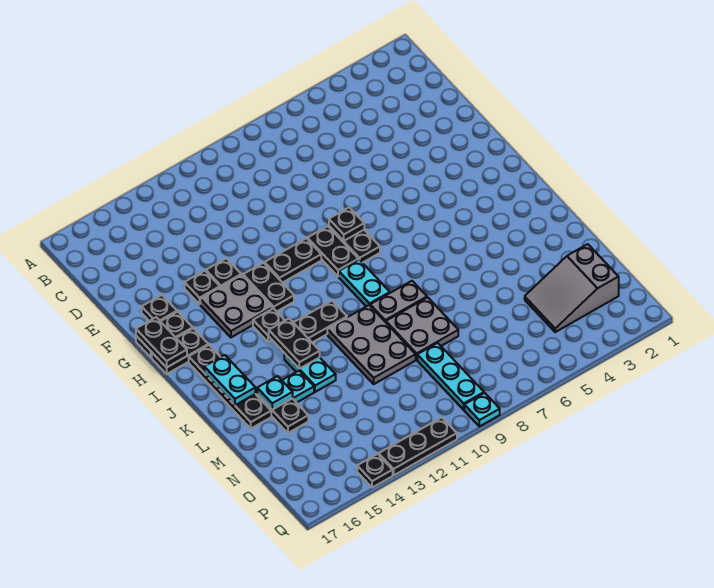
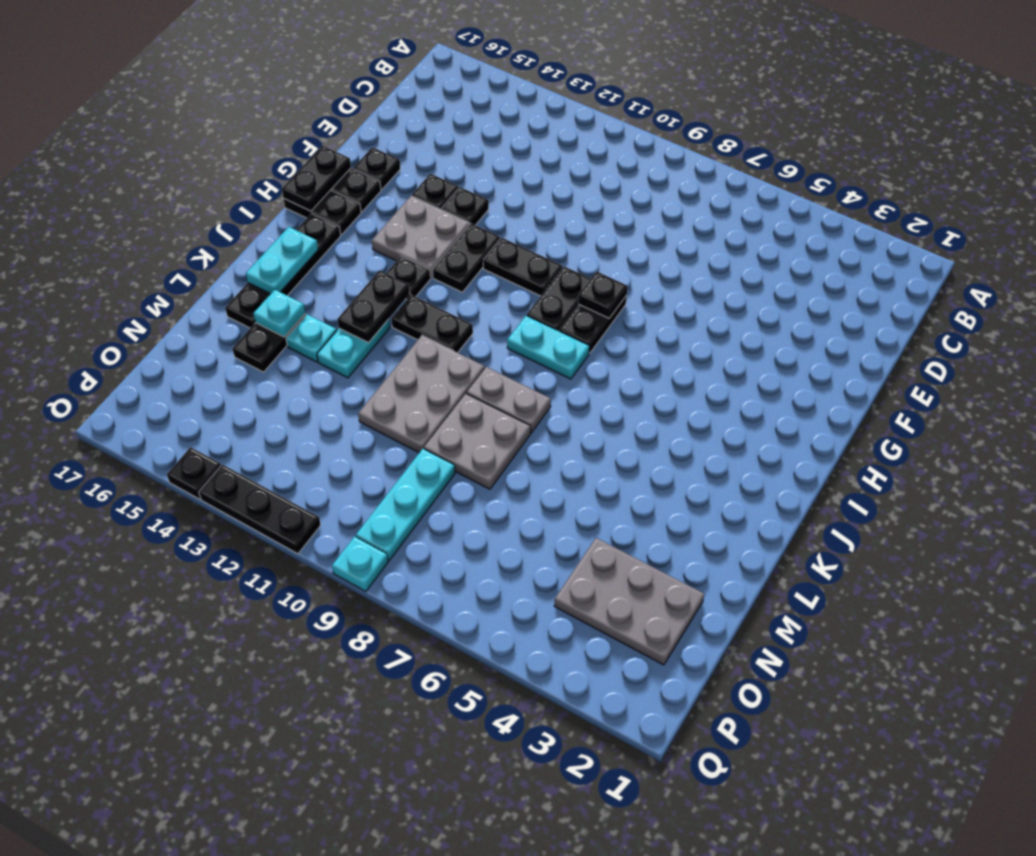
cyan 1x2 plate [339,260,390,307] -> cyan 1x2 plate turned to [507,316,590,379]
grey 2x3 slope [525,244,619,332] -> grey 2x3 plate [554,538,704,665]

